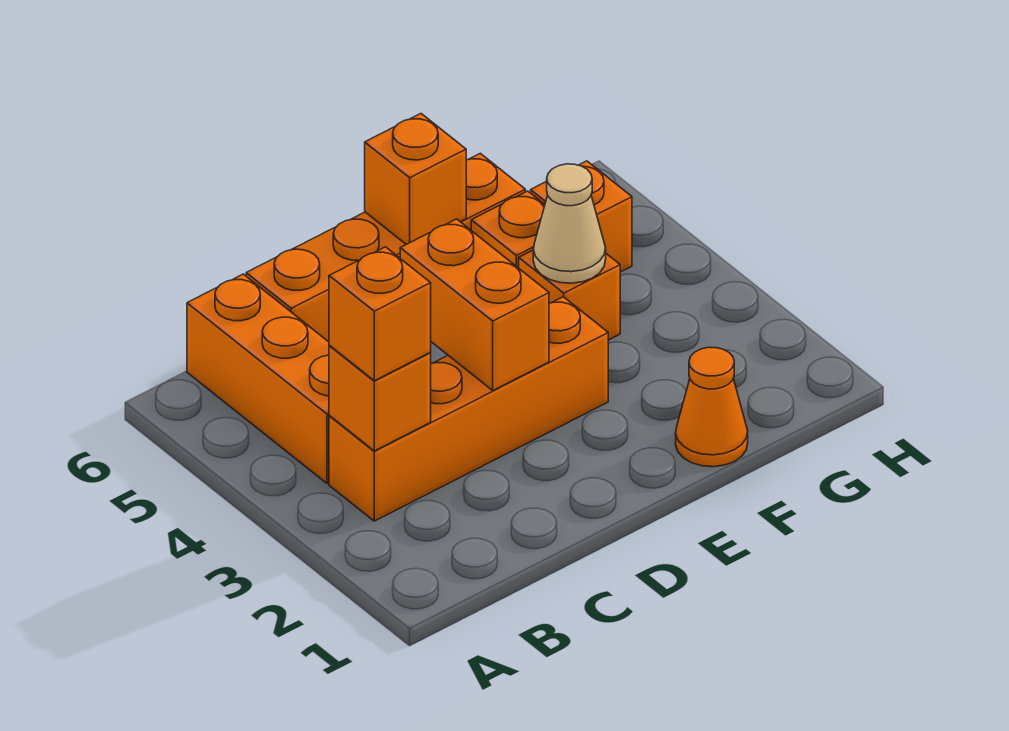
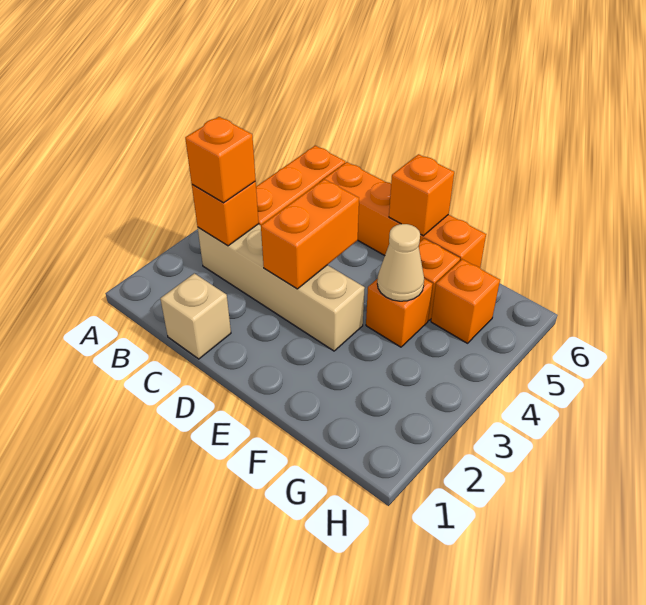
orange 1x4 brick [329,297,608,521] -> tan 1x4 brick [198,224,365,351]
none -> tan 1x1 brick [160,273,231,359]
orange 1x1 cone [676,347,748,467] -> none

